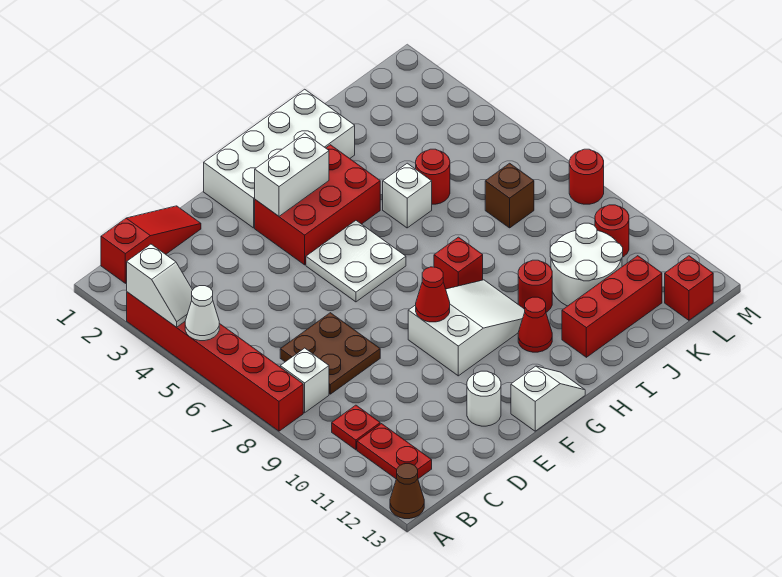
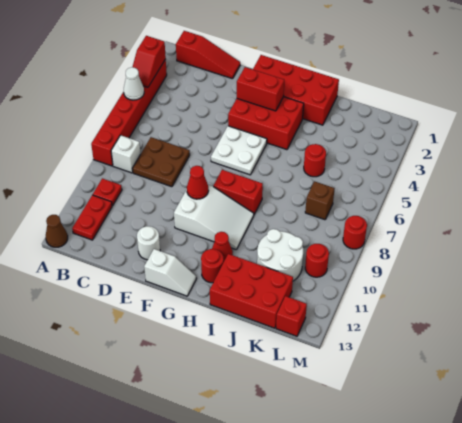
white 1x2 slope [127,244,192,327] -> red 1x2 slope [133,36,166,87]
white 2x4 brick [204,89,355,228] -> red 2x4 brick [253,55,339,125]
white 1x2 brick [255,133,329,216] -> red 1x2 brick [237,67,284,111]
red 1x1 brick [434,237,483,289] -> red 1x2 brick [213,170,263,214]
white 1x1 brick [383,163,432,228] -> none
red 1x1 round brick [518,260,552,312] -> red 1x1 round brick moved to [201,249,224,283]
red 1x3 brick [562,256,662,357] -> red 2x3 brick [210,254,293,328]

